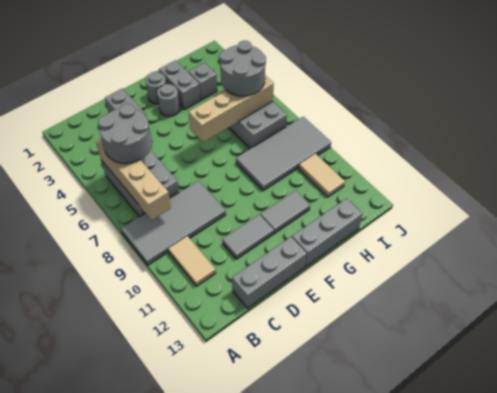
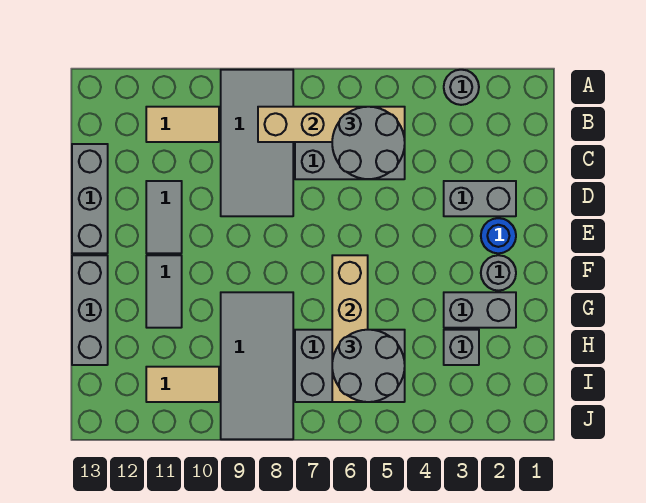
none -> blue 1x1 round brick [481,218,516,253]
grey 1x1 round brick [157,84,180,117] -> grey 1x1 round brick moved to [444,70,479,105]

